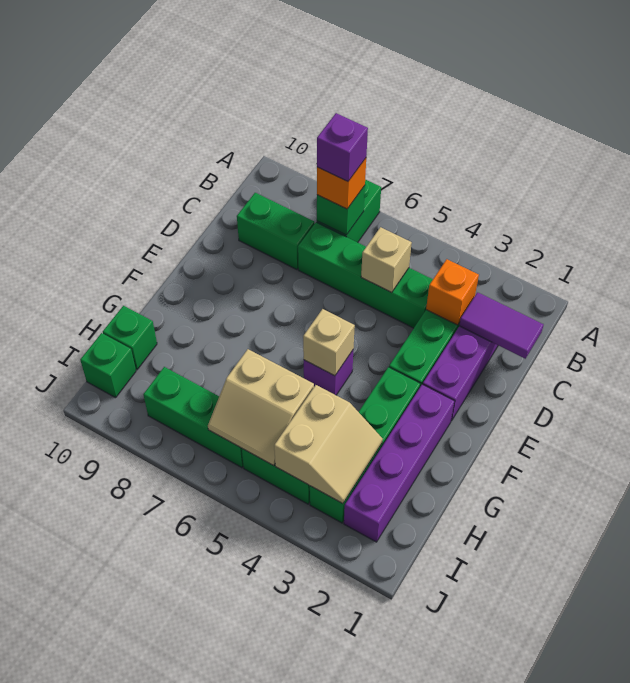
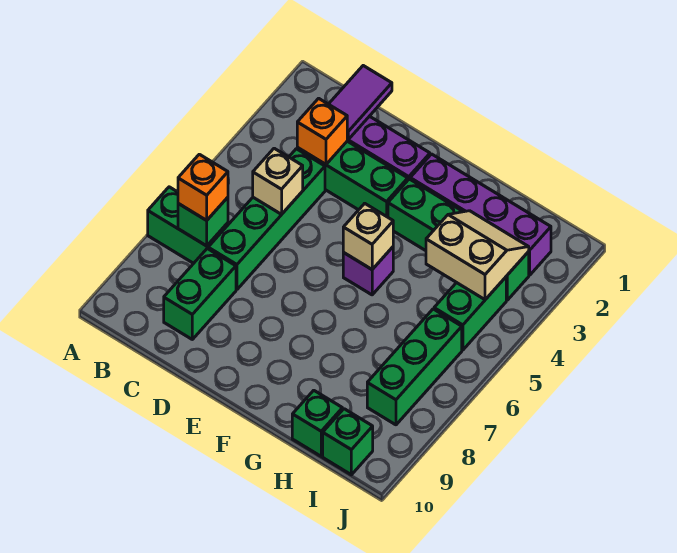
purple 1x1 brick [317,113,368,181] -> none
tan 2x2 slope [208,349,314,466] -> none

